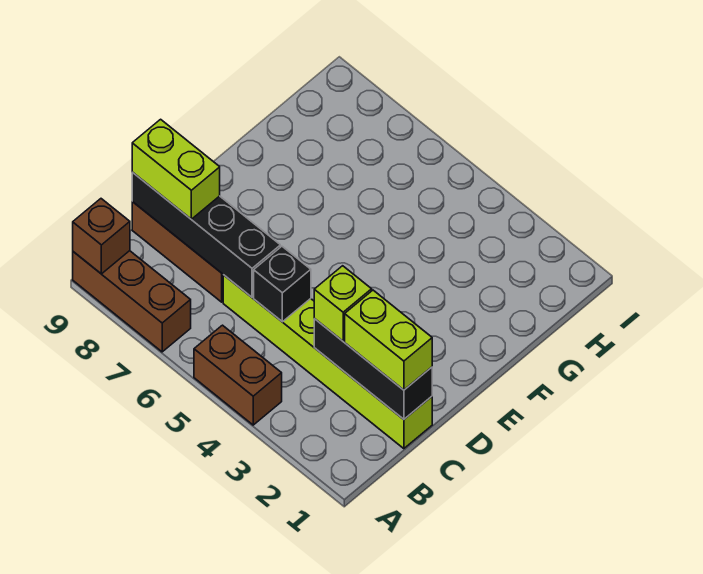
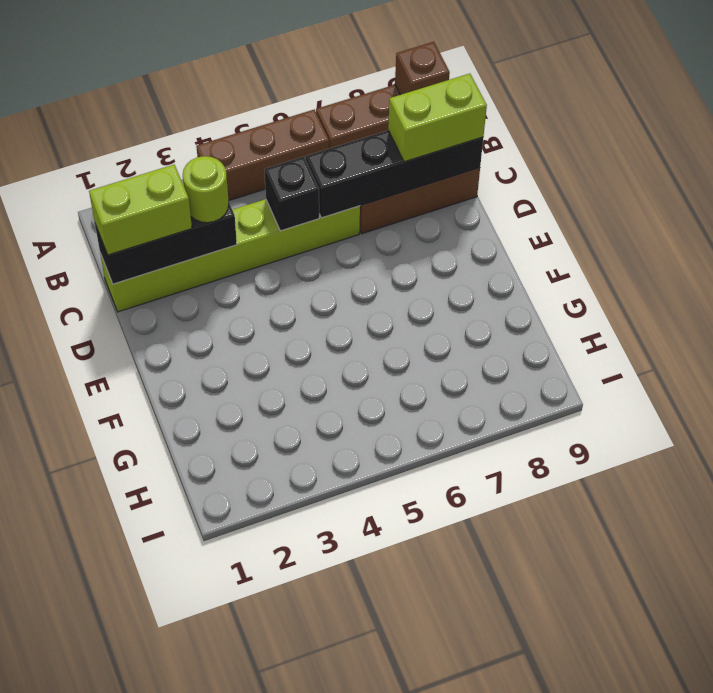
brown 1x2 brick [194,325,282,425] -> brown 1x3 brick [196,110,329,201]
lime 1x1 brick [314,266,372,341] -> lime 1x1 round brick [183,156,229,223]

